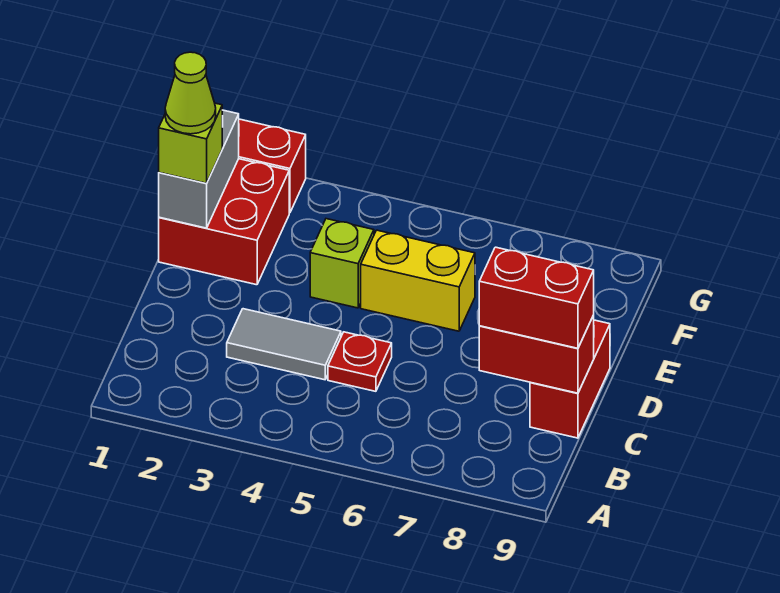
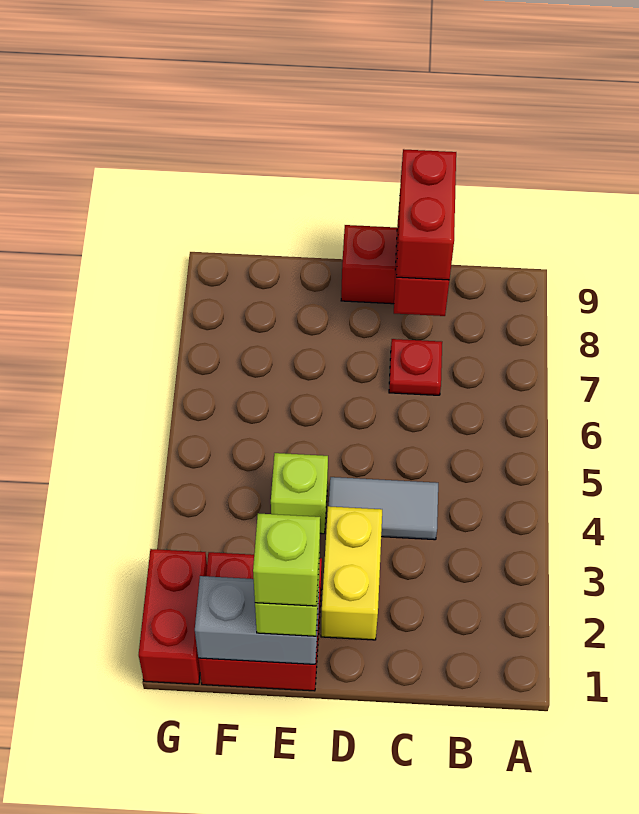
grey 1x2 tile [227,309,341,380] -> grey 1x2 tile turned to [329,477,438,540]
red 1x1 plate [328,332,392,391] -> red 1x1 plate moved to [389,339,442,395]
lime 1x1 cone [165,52,216,134] -> lime 1x1 brick [253,513,320,606]
yellow 1x2 brick [361,230,475,331] -> yellow 1x2 brick moved to [321,506,382,640]

